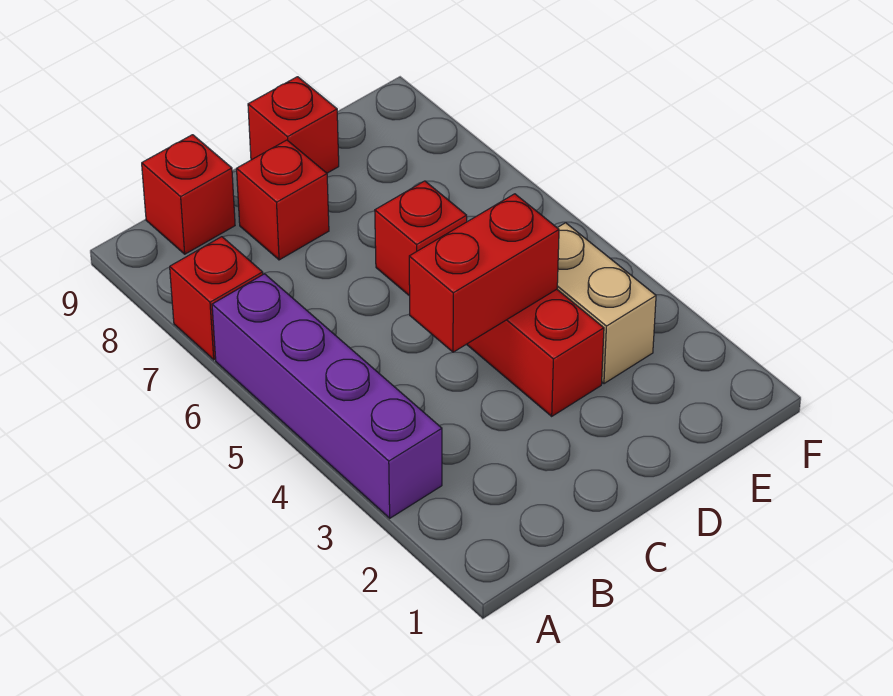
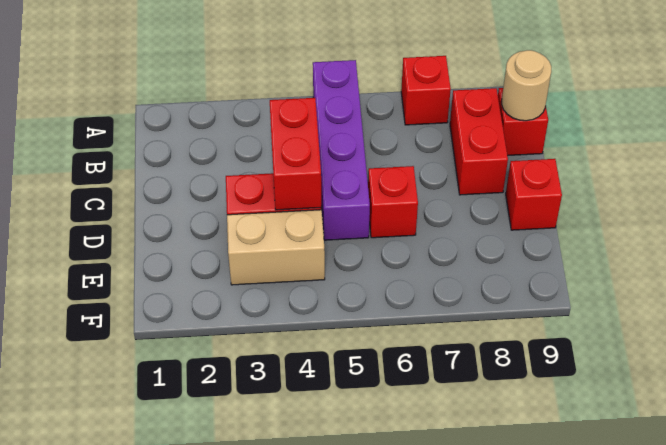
purple 1x4 brick [212,274,442,518] -> purple 1x4 brick turned to [313,60,370,240]
none -> tan 1x1 round brick [502,50,551,121]
red 1x1 brick [237,140,329,260] -> red 1x2 brick [450,88,508,195]

